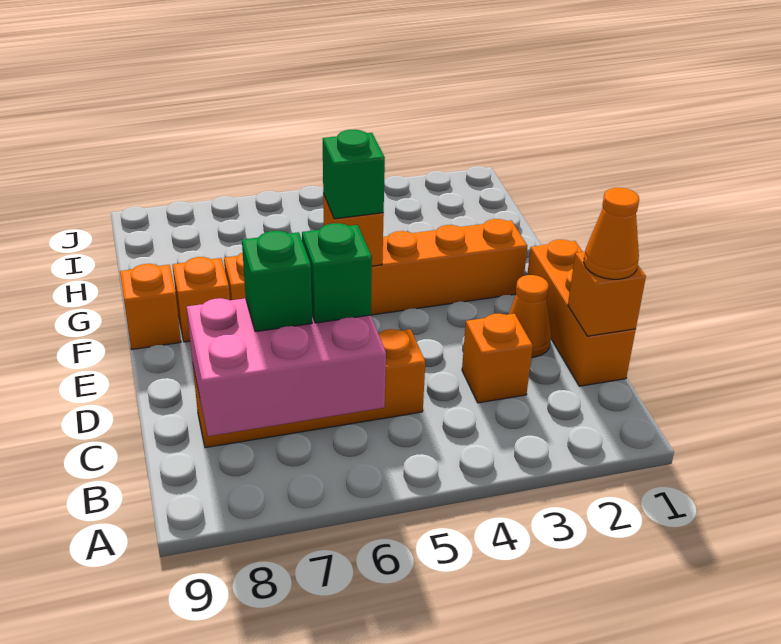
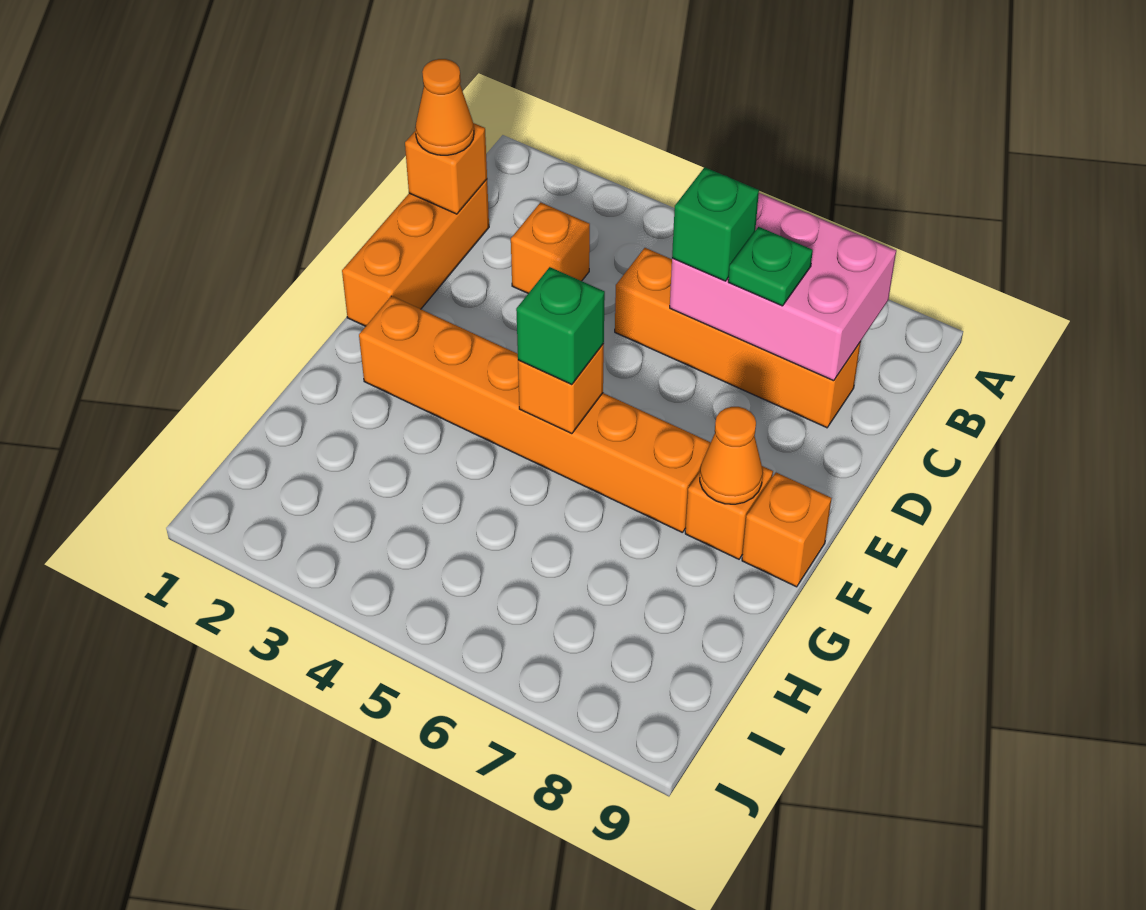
green 1x1 brick [242,231,312,332] -> green 1x1 plate [728,227,813,306]
orange 1x1 cone [508,275,551,357] -> orange 1x1 cone moved to [700,407,763,504]

